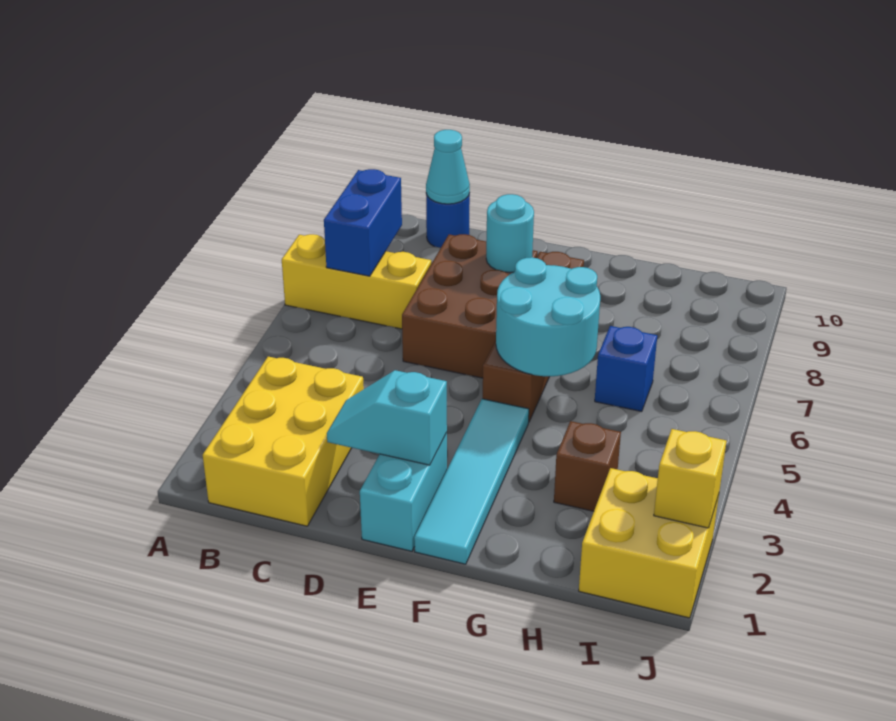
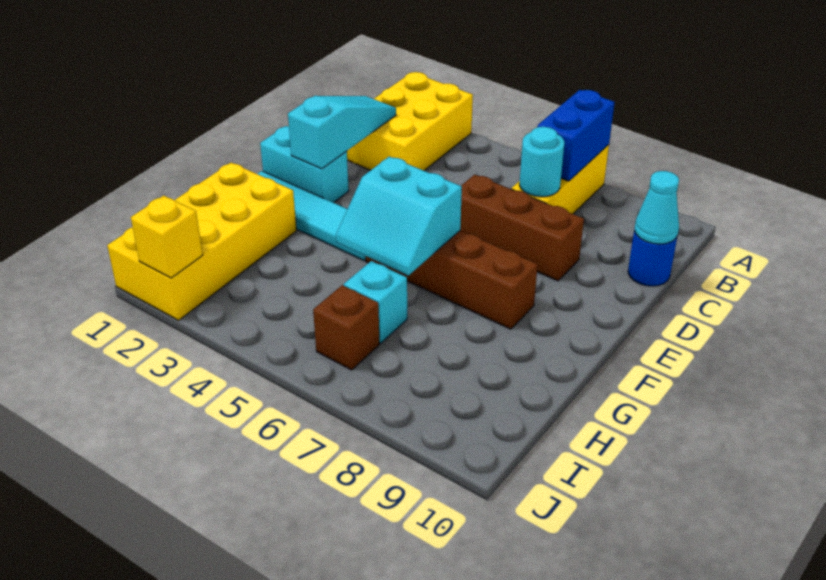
yellow 2x3 brick [203,357,364,526] -> yellow 2x3 brick turned to [347,72,473,171]
blue 1x2 brick [324,169,402,276] -> blue 1x2 brick turned to [537,90,615,181]
cyan 1x2 slope [327,370,447,465] -> cyan 1x3 slope [288,96,396,169]
brown 2x3 brick [402,234,538,378] -> brown 1x3 brick [460,175,584,281]
cyan 1x1 round brick [486,194,534,273] -> cyan 1x1 round brick moved to [519,127,564,197]
cyan 2x2 round brick [496,257,600,376] -> cyan 2x2 slope [336,157,462,275]
brown 1x1 brick [554,421,621,511] -> brown 1x1 brick moved to [313,285,379,370]
blue 1x1 brick [595,326,657,412] -> cyan 1x1 brick [344,261,407,343]
yellow 2x2 brick [579,468,719,618] -> yellow 2x4 brick [107,163,297,320]

